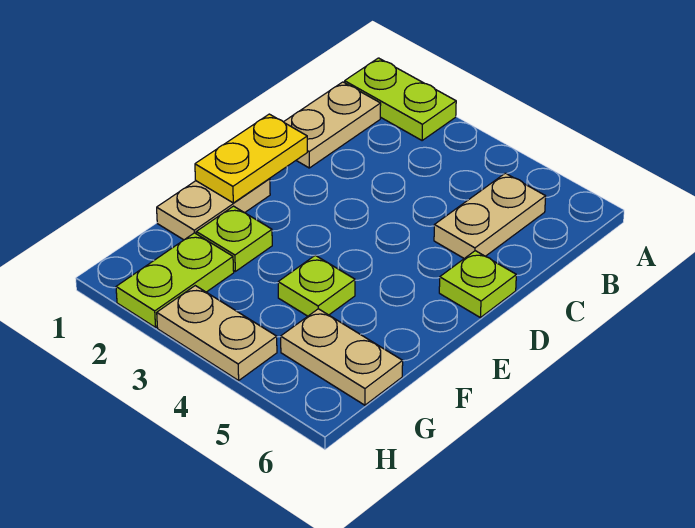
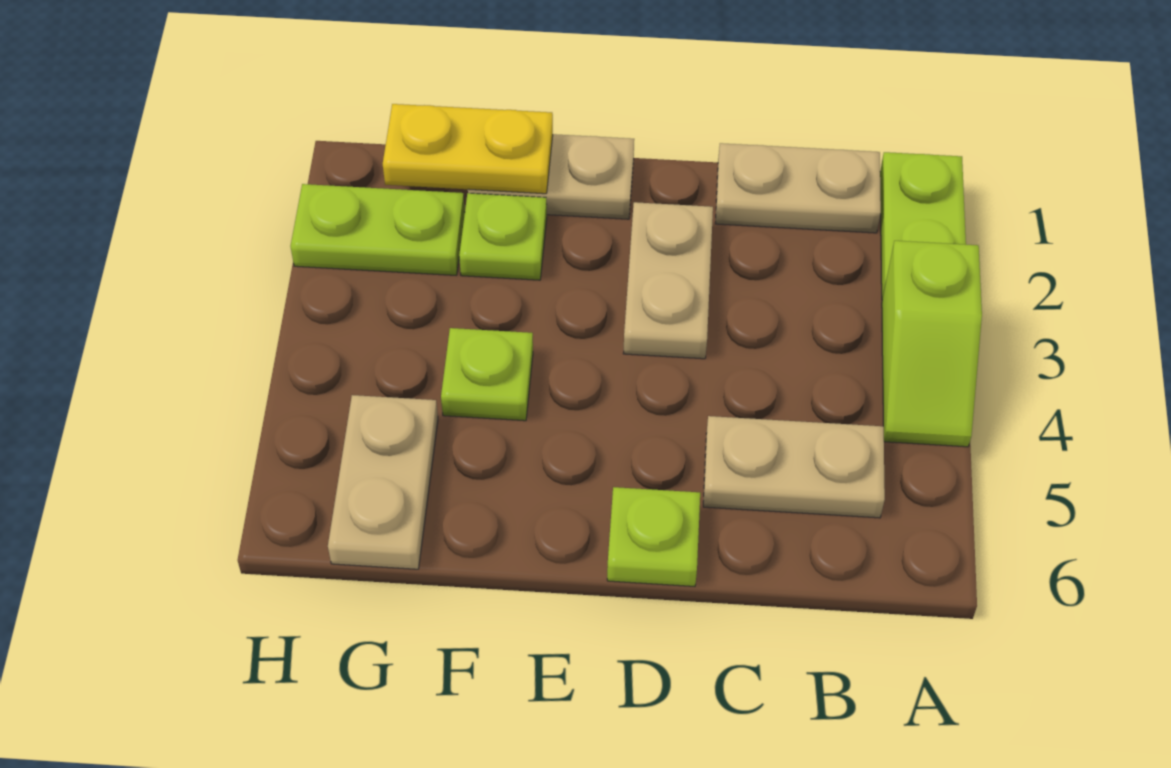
none -> lime 1x2 slope [882,241,982,447]
yellow 1x2 plate [195,114,307,203] -> yellow 1x2 plate moved to [383,104,553,194]
tan 1x2 plate [157,286,277,380] -> tan 1x2 plate moved to [623,202,713,359]

